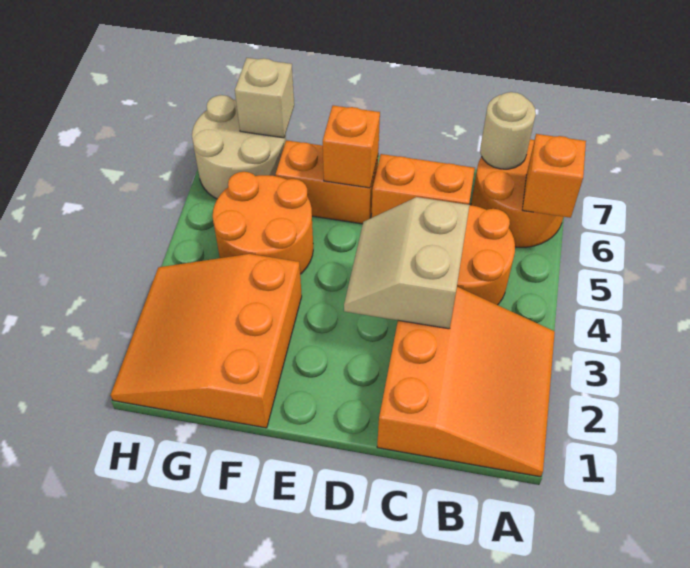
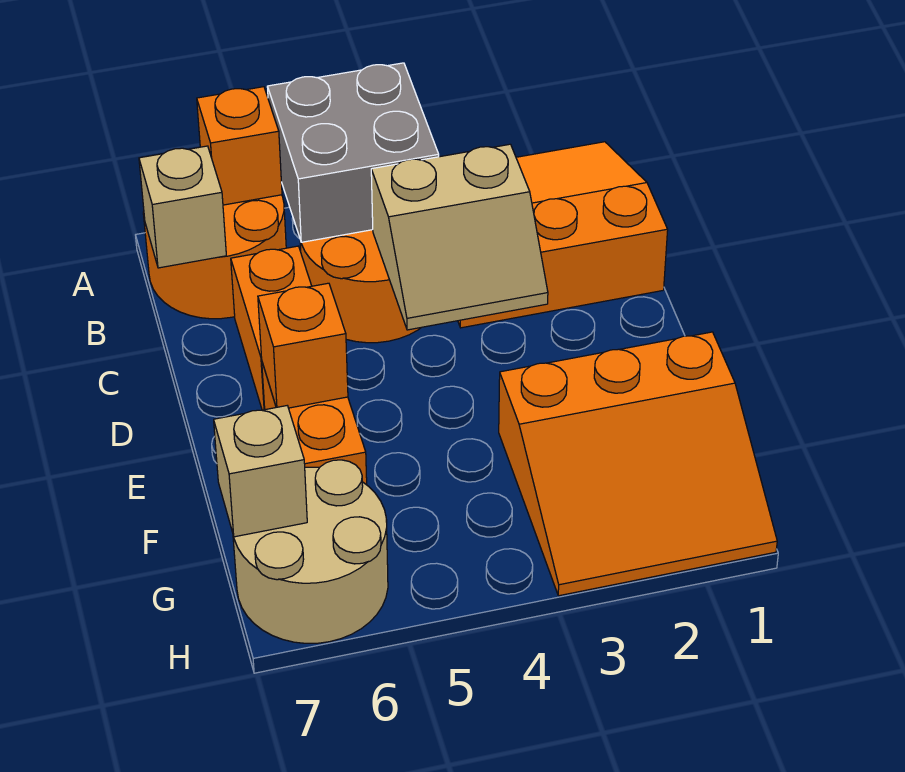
none -> grey 2x2 brick [267,63,439,242]
tan 1x1 round brick [480,92,536,169] -> tan 1x1 brick [139,146,226,268]
orange 2x2 round brick [213,172,313,274] -> none

